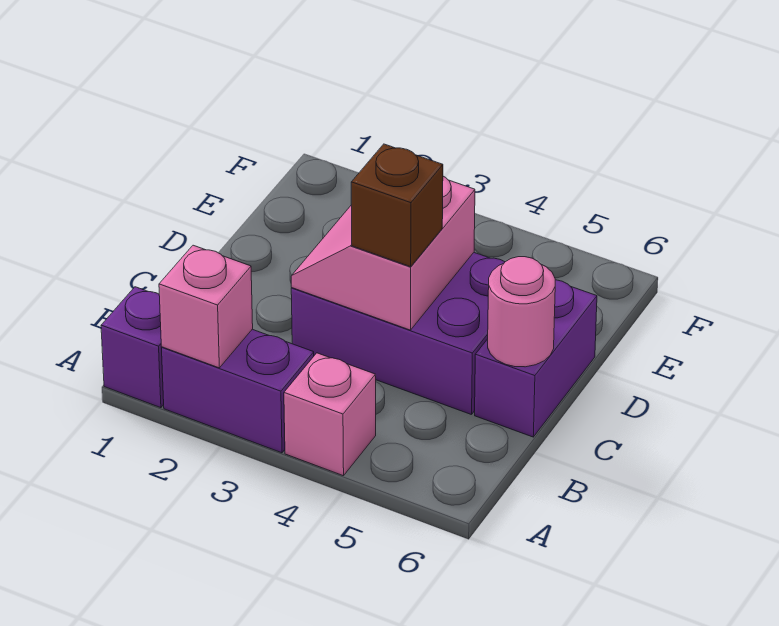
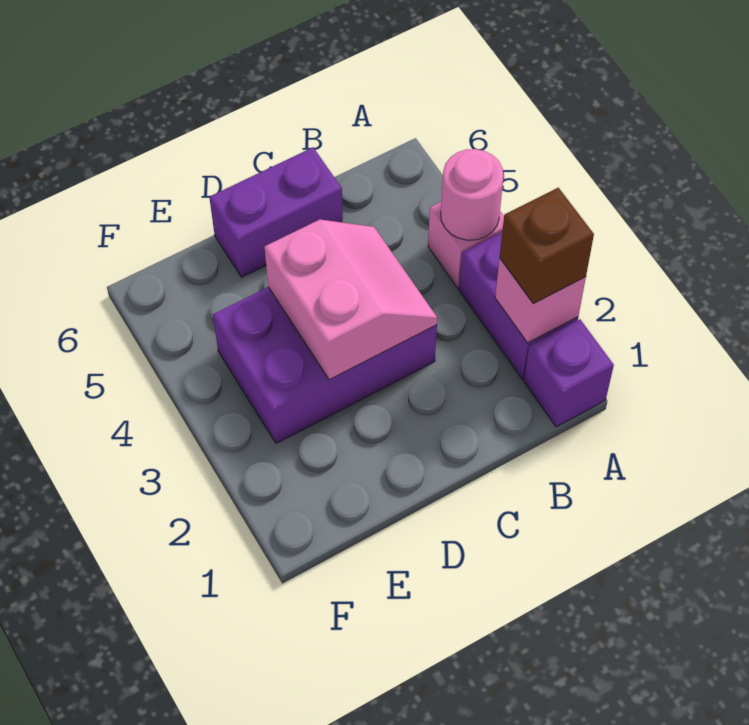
purple 2x3 brick [291,253,505,415] -> purple 2x3 brick turned to [213,287,437,443]
pink 2x2 slope [291,176,475,330] -> pink 2x2 slope turned to [265,220,437,380]
brown 1x1 brick [351,144,443,267] -> brown 1x1 brick moved to [500,188,594,303]
pink 1x1 round brick [488,257,555,367] -> pink 1x1 round brick moved to [441,149,504,240]

